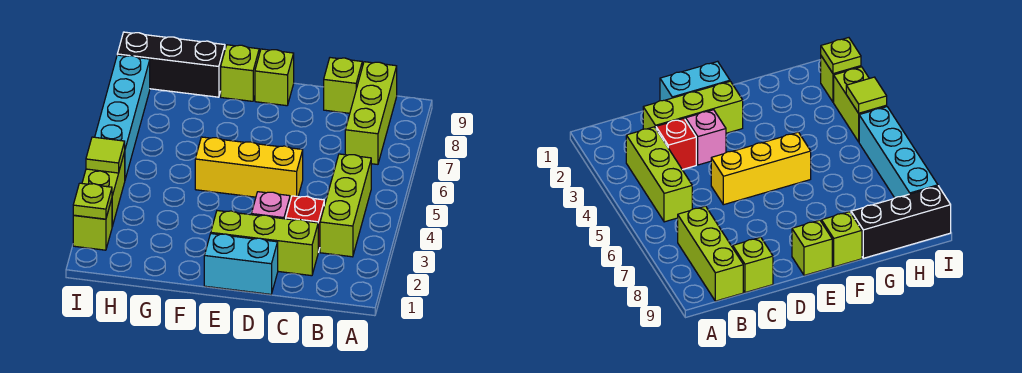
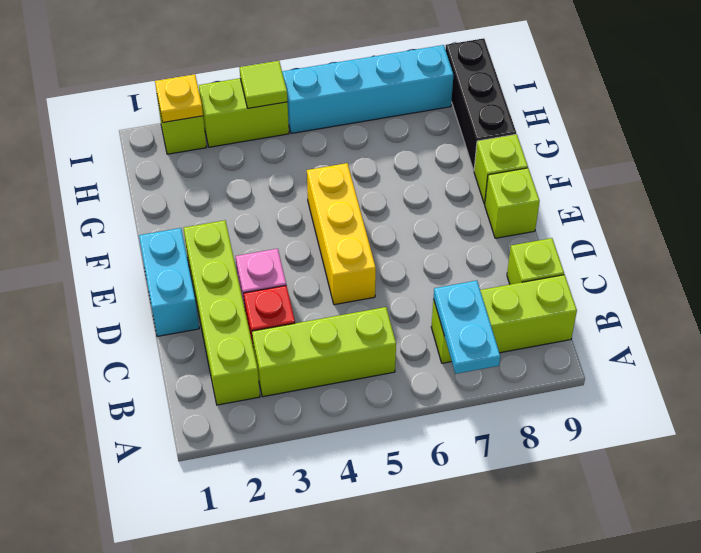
none -> cyan 1x2 plate [434,281,500,374]
lime 1x3 brick [211,211,318,276] -> lime 1x4 brick [184,220,260,405]
lime 1x1 plate [73,183,112,219] -> yellow 1x1 plate [155,74,203,122]

